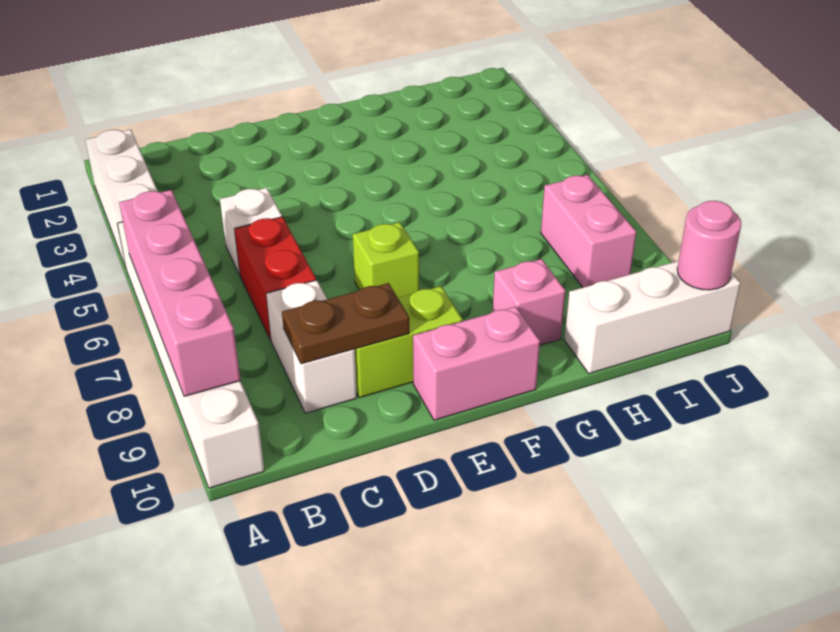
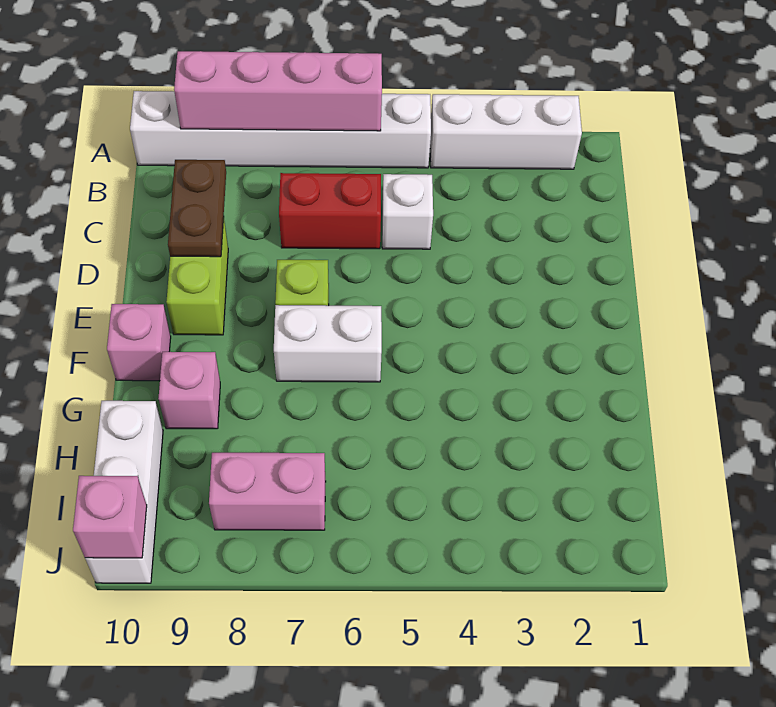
white 1x2 brick [266,280,357,413] -> white 1x2 brick moved to [274,305,382,382]
pink 1x2 brick [413,307,540,420] -> pink 1x1 brick [107,304,171,381]
pink 1x1 round brick [677,201,741,290] -> pink 1x1 brick [73,476,147,558]

